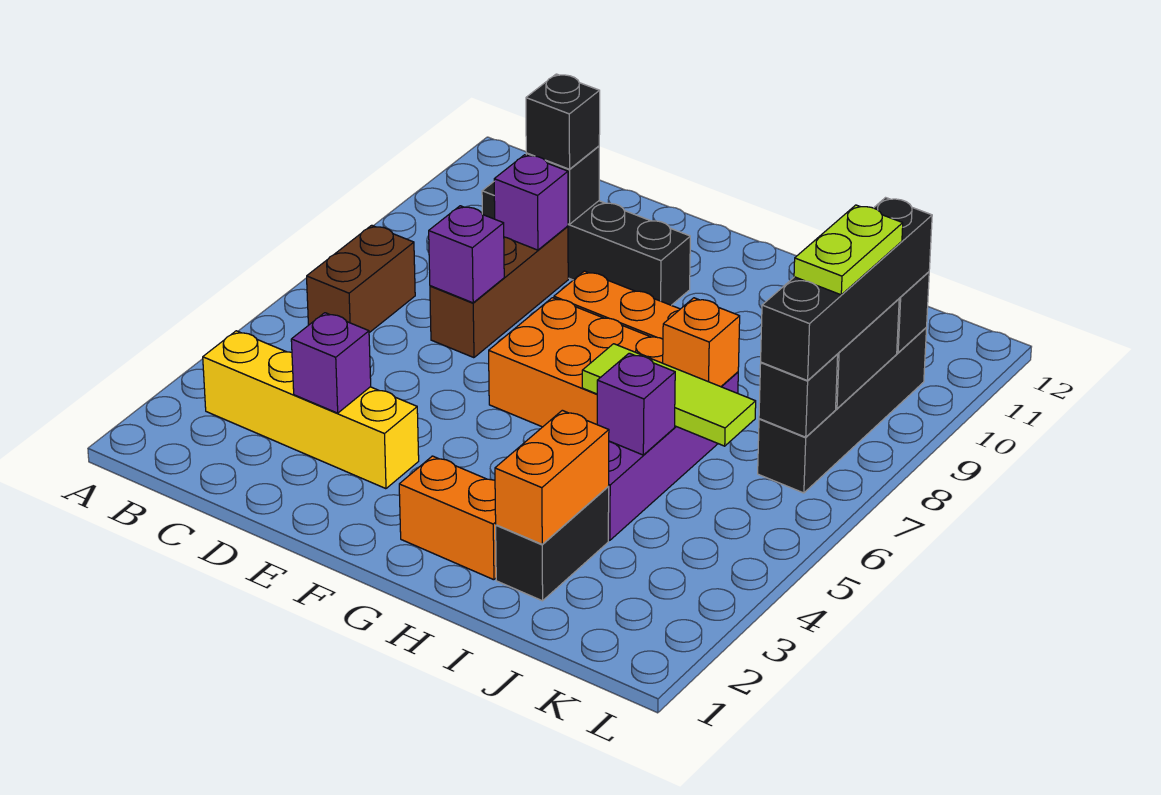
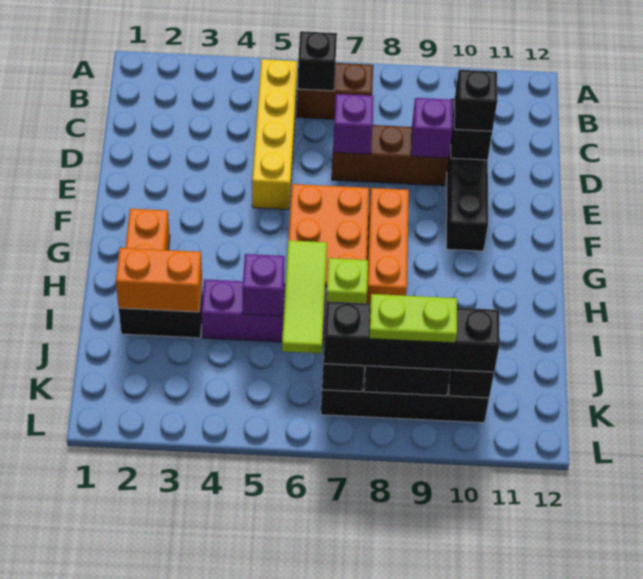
yellow 1x4 brick [203,331,419,489] -> yellow 1x4 brick moved to [252,59,297,210]
none -> black 1x1 brick [298,31,337,91]
purple 1x1 brick [291,313,371,413] -> none
orange 1x1 brick [663,298,740,387] -> lime 1x1 brick [325,258,368,318]

